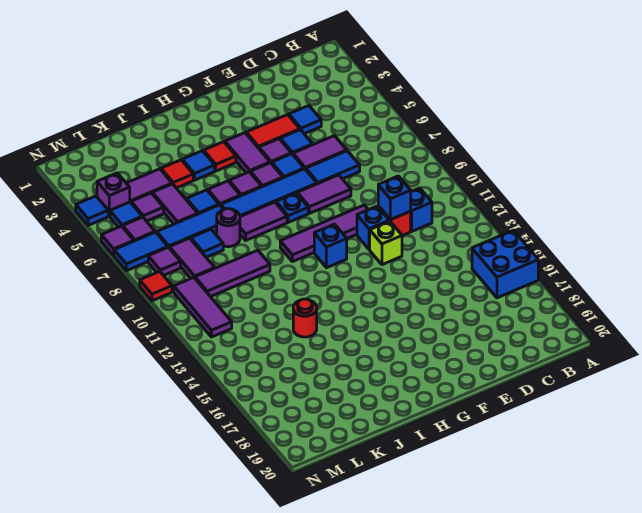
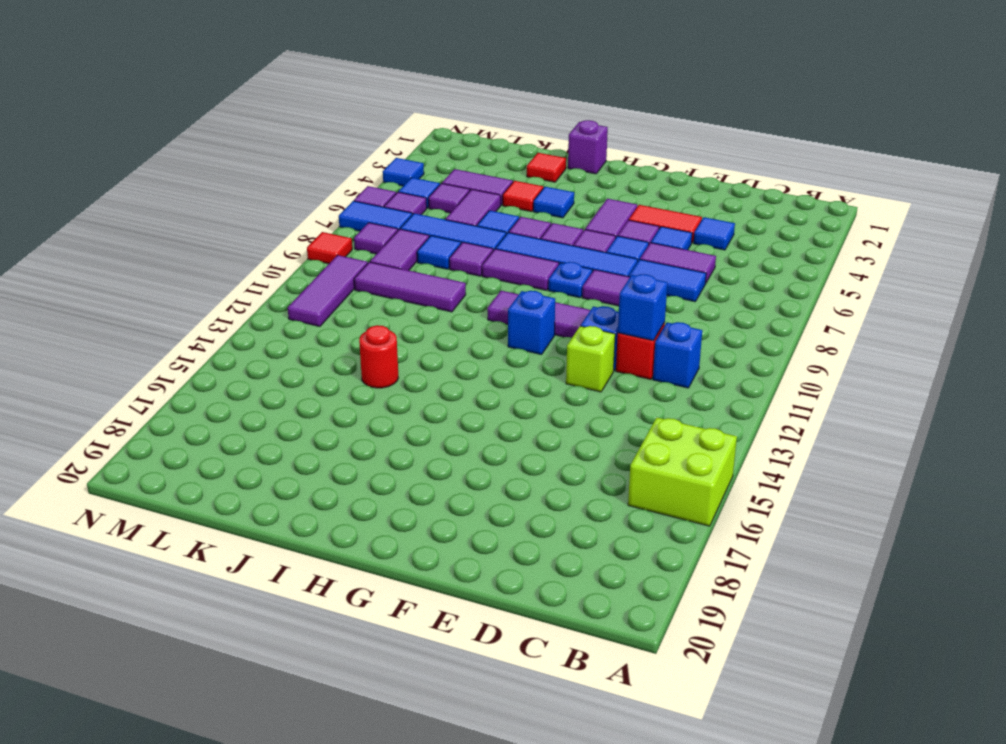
blue 2x2 brick [472,230,538,298] -> lime 2x2 brick [628,417,737,526]
red 1x1 tile [204,142,236,171] -> red 1x1 tile moved to [527,153,566,182]
purple 1x1 round brick [217,209,240,247] -> purple 1x1 tile [449,242,493,276]
purple 1x1 brick [97,173,130,216] -> purple 1x1 brick moved to [568,120,608,174]

